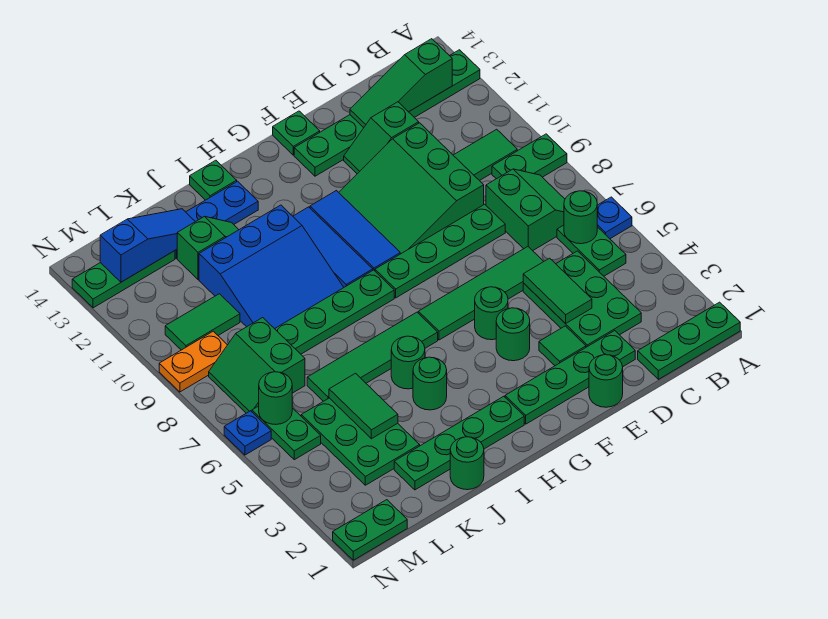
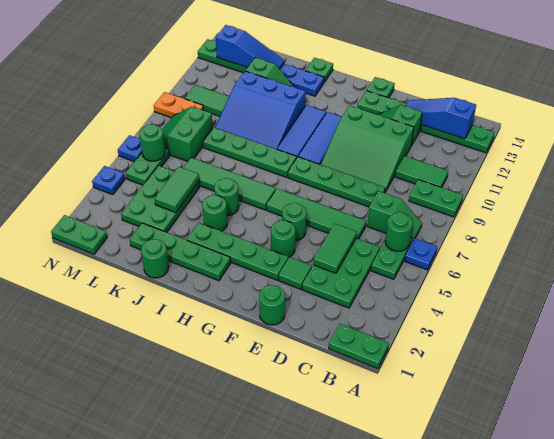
green 1x3 plate [638,302,740,379] -> green 1x2 plate [329,324,389,369]
green 2x2 slope [486,169,565,251] -> green 1x2 slope [367,191,422,240]
green 1x3 slope [350,39,452,128] -> blue 1x3 slope [406,98,476,139]
green 1x4 plate [505,331,635,424] -> green 1x4 plate moved to [187,223,288,280]
green 3x3 slope [339,123,484,254] -> green 3x3 slope turned to [321,106,414,192]
none -> blue 1x1 plate [92,166,125,195]

